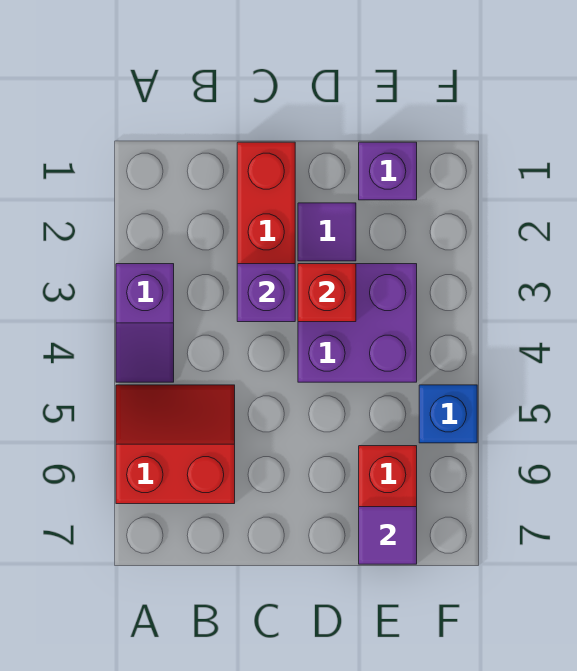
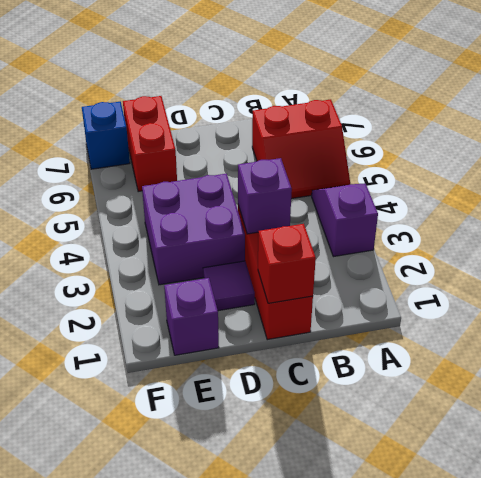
red 1x1 brick [298,264,356,322] -> red 1x1 brick moved to [258,224,316,303]
purple 1x1 tile [359,507,417,564] -> none
blue 1x1 brick [419,385,477,443] -> blue 1x1 brick moved to [82,102,130,169]

